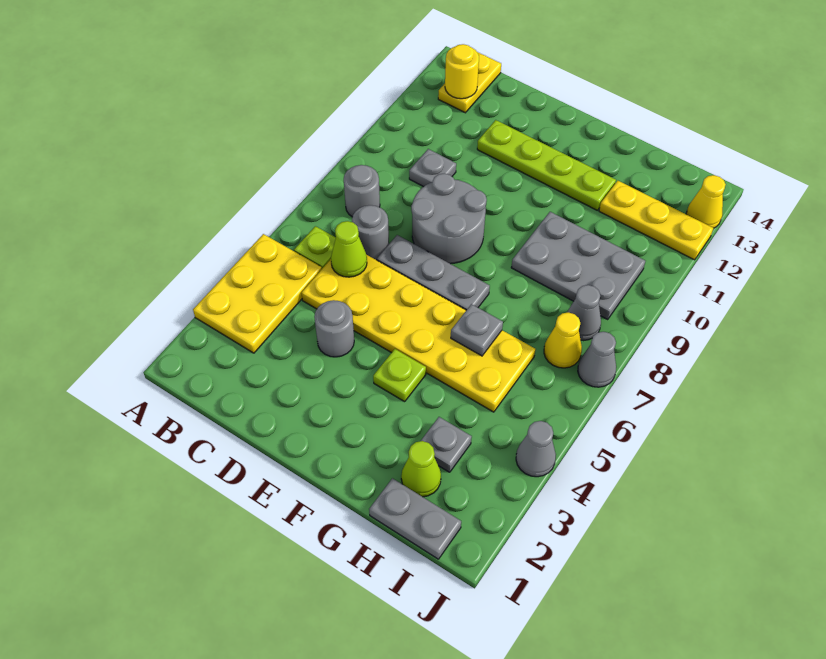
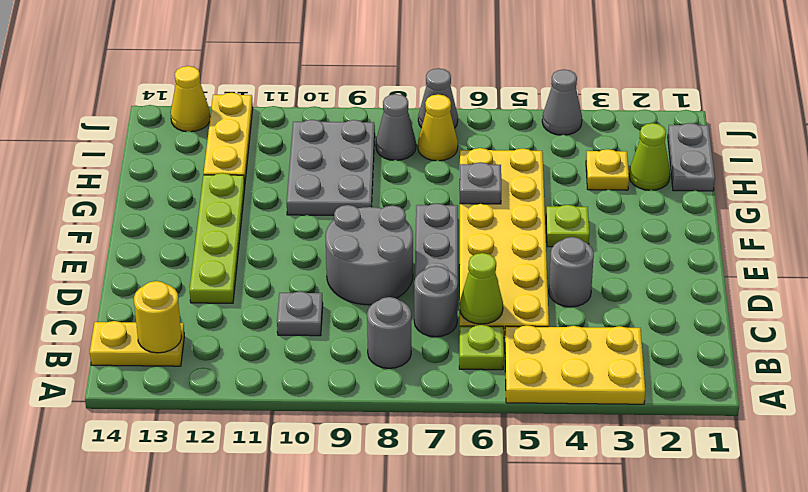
grey 1x1 plate [421,417,472,472] -> yellow 1x1 plate [586,149,629,190]

